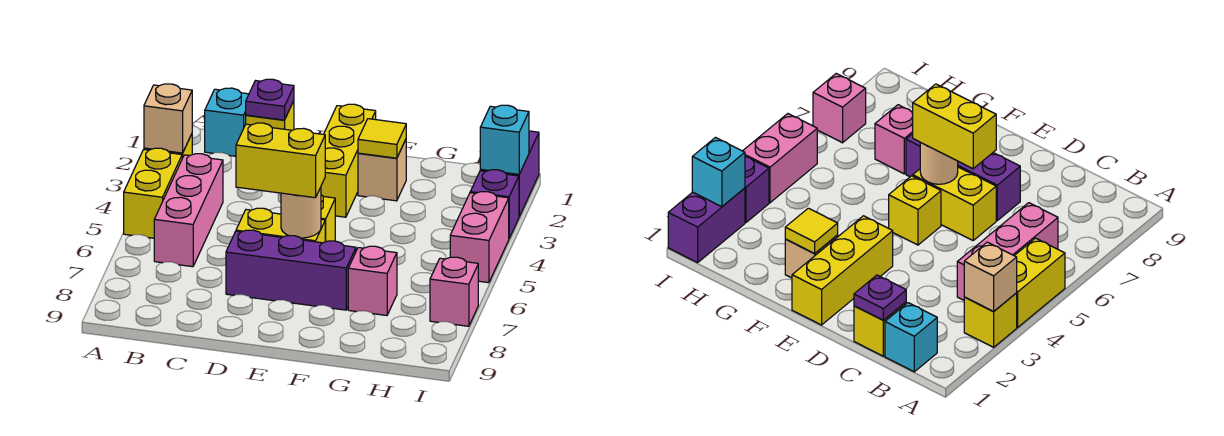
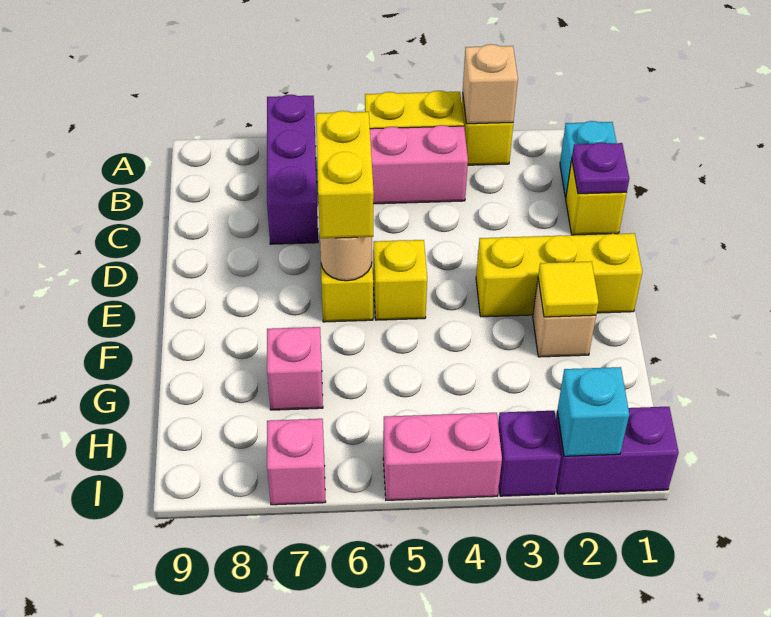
purple 1x3 brick [226,230,356,310] -> purple 1x3 brick moved to [267,95,318,244]

